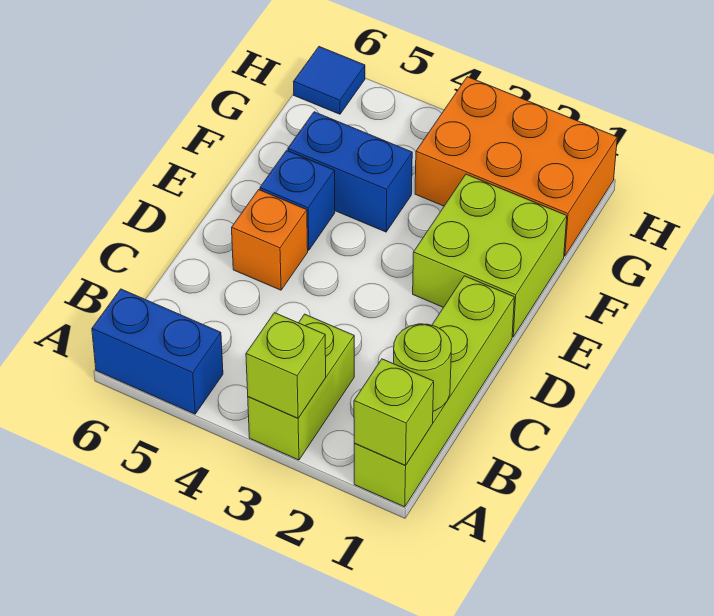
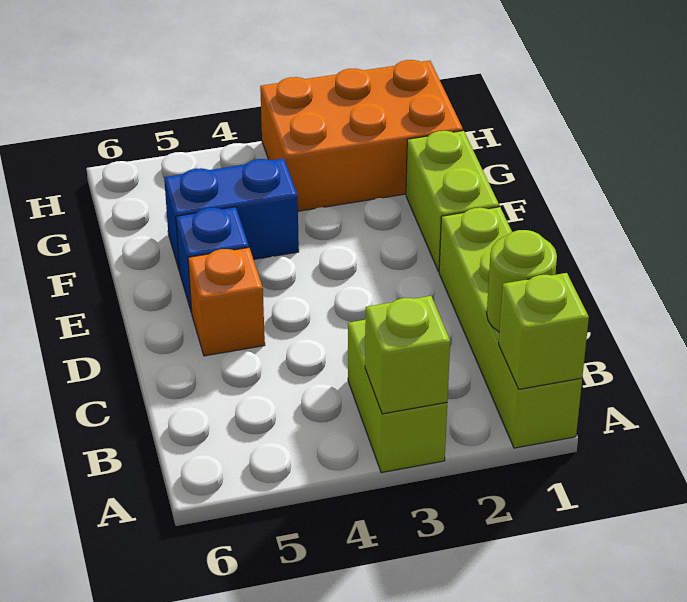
blue 1x2 brick [92,289,223,414] -> none
lime 2x2 brick [413,174,567,337] -> lime 1x2 brick [406,131,499,272]
blue 1x1 tile [294,47,365,114] -> none

